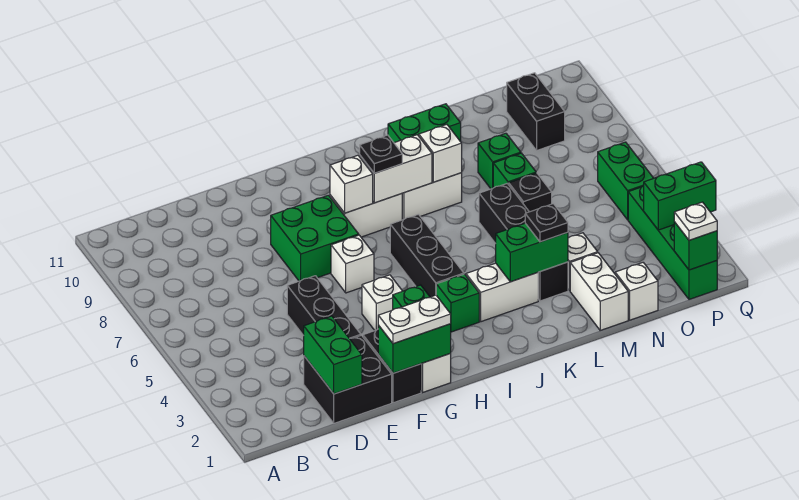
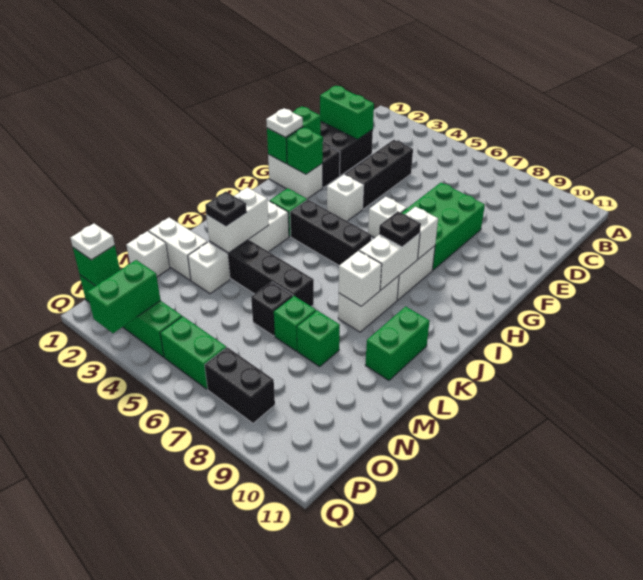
black 1x3 brick [287,276,361,339] -> black 1x3 brick turned to [345,140,413,209]
white 1x2 plate [378,295,451,344] -> white 1x1 plate [266,108,303,137]
green 2x2 brick [271,195,359,281] -> green 2x3 brick [402,183,485,270]
green 1x2 brick [496,223,568,282] -> white 1x2 brick [206,187,269,253]
black 1x2 brick [507,73,565,150] -> black 1x2 brick moved to [205,347,275,423]

